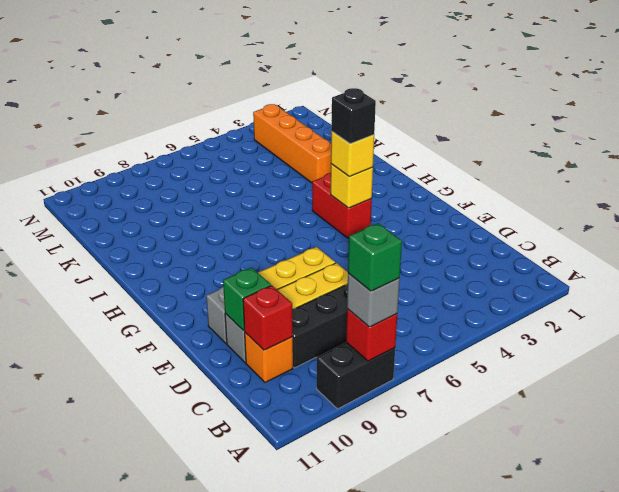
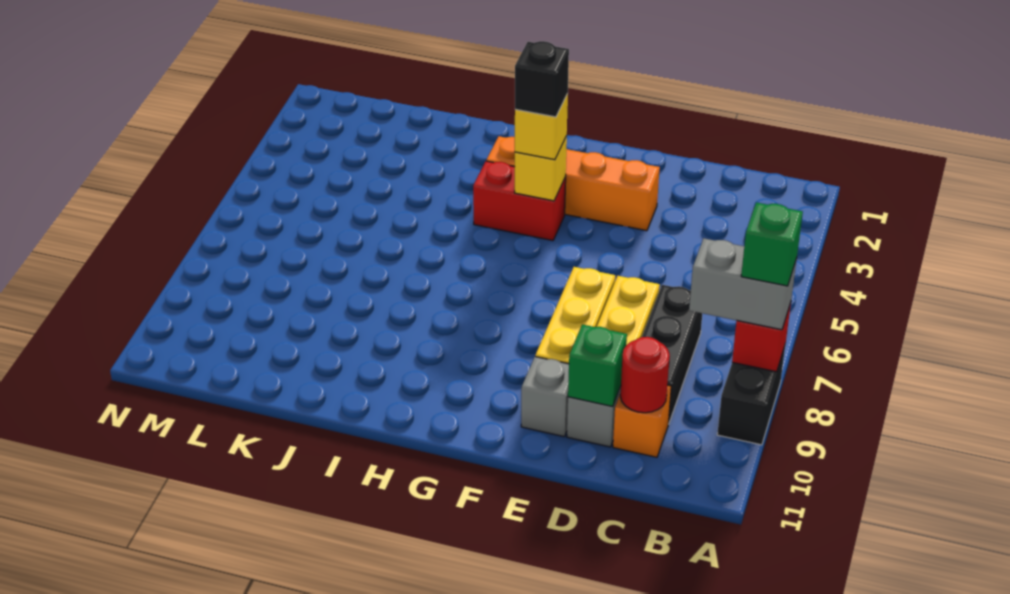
grey 1x1 brick [347,273,400,327] -> grey 1x2 brick [689,238,797,330]
red 1x1 brick [243,286,293,350] -> red 1x1 round brick [620,337,670,413]
orange 1x4 brick [253,104,331,183] -> orange 1x4 brick moved to [486,136,660,231]

